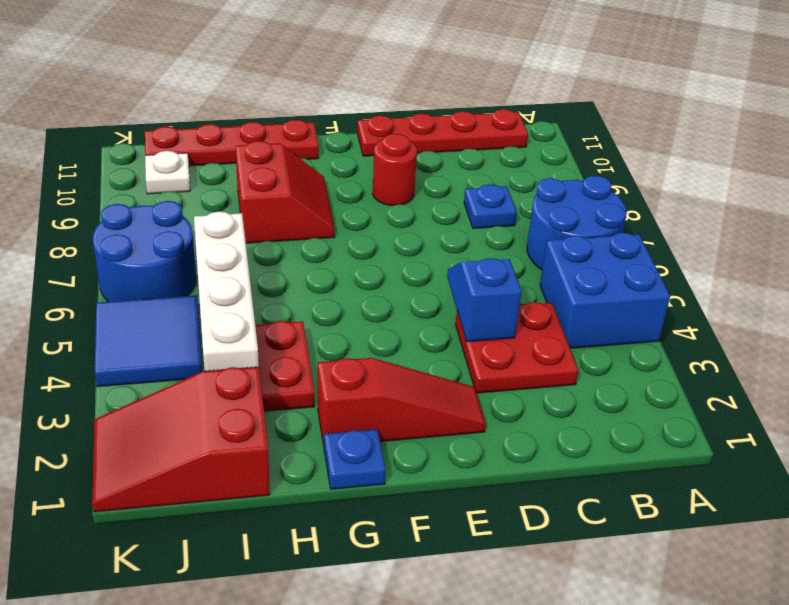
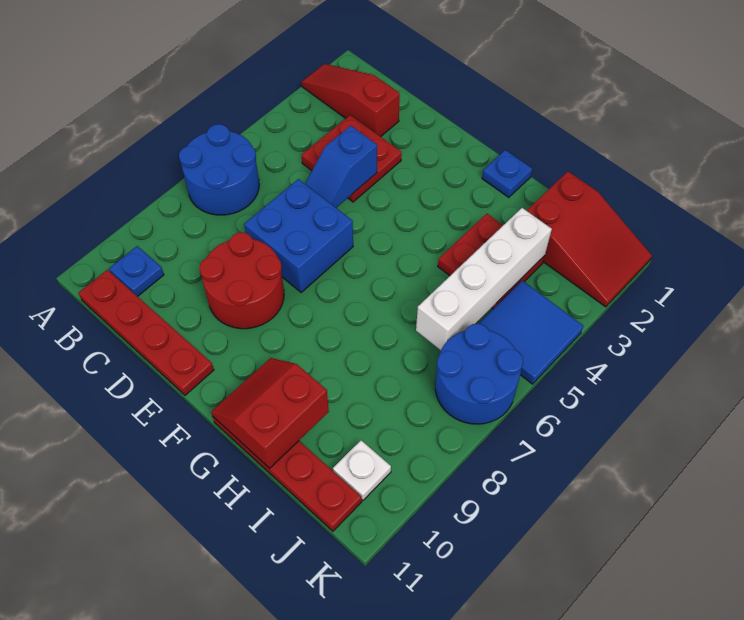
blue 2x2 brick [540,233,670,348] -> blue 2x2 brick moved to [244,179,353,293]
blue 1x1 plate [464,184,517,228] -> blue 1x1 plate moved to [109,246,164,296]
red 1x3 slope [318,358,486,445] -> red 1x3 slope moved to [302,64,400,137]
red 1x1 round brick [373,134,417,206] -> red 2x2 round brick [199,233,284,329]
red 2x2 slope [236,141,335,243] -> red 2x2 slope moved to [211,358,329,468]

